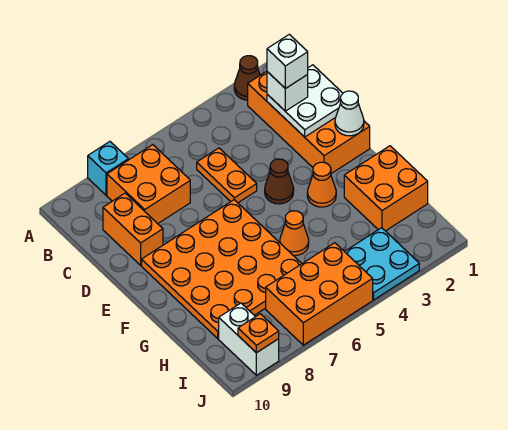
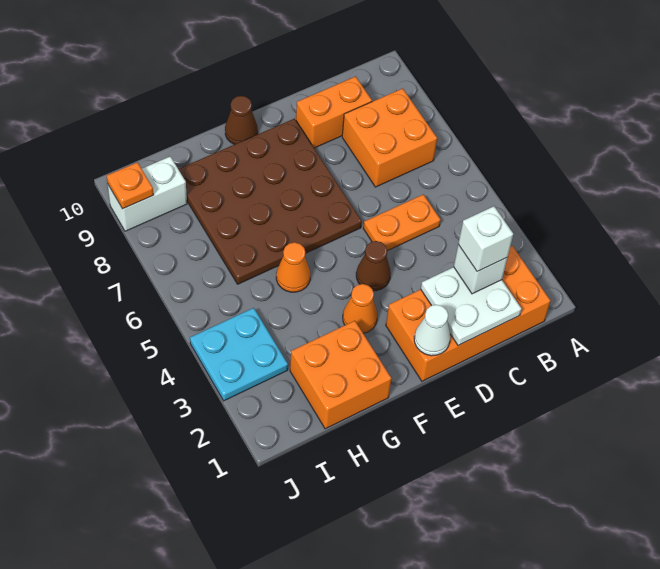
brown 1x1 cone [234,56,260,100] -> brown 1x1 cone moved to [225,96,258,144]
cyan 1x1 brick [88,142,128,195] -> none
orange 4x4 plate [142,200,302,339] -> brown 4x4 plate [178,119,362,284]
orange 2x3 brick [266,243,373,345] -> none

